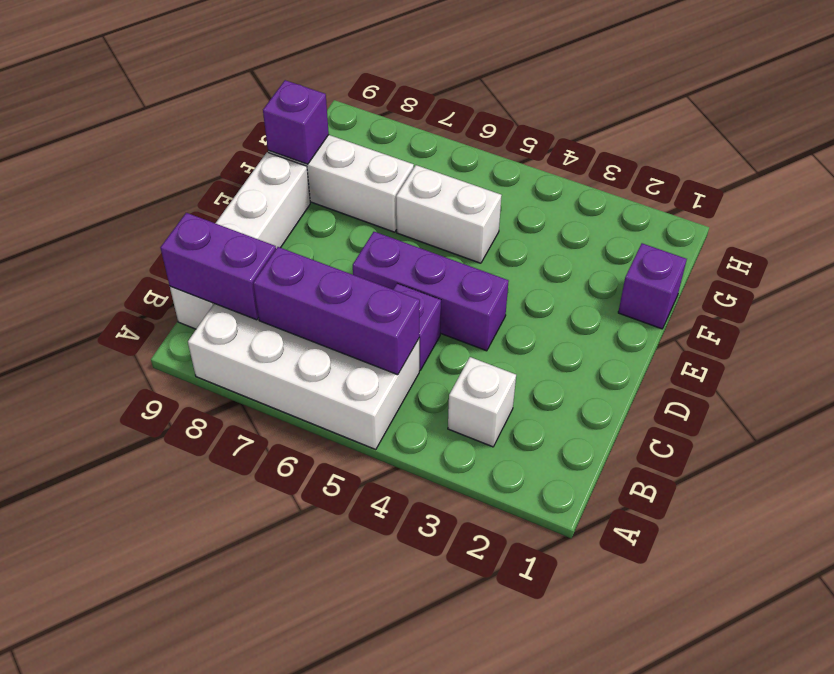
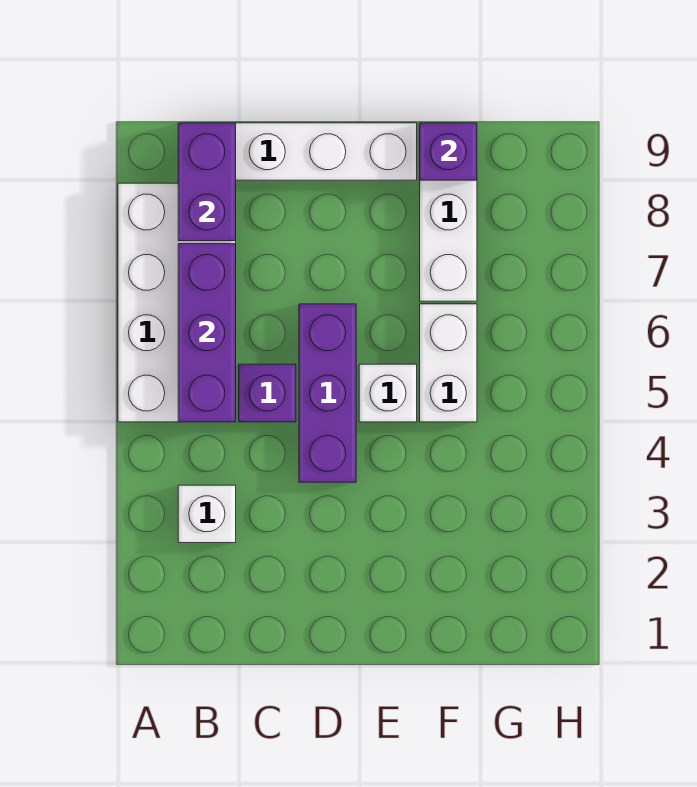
none -> white 1x1 brick [359,364,417,422]
purple 1x1 brick [618,243,687,329] -> none

